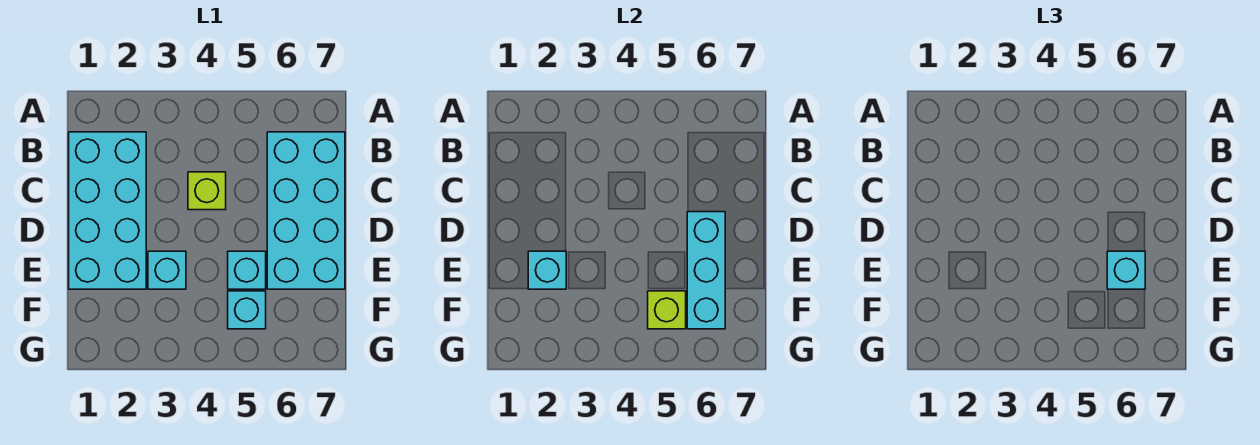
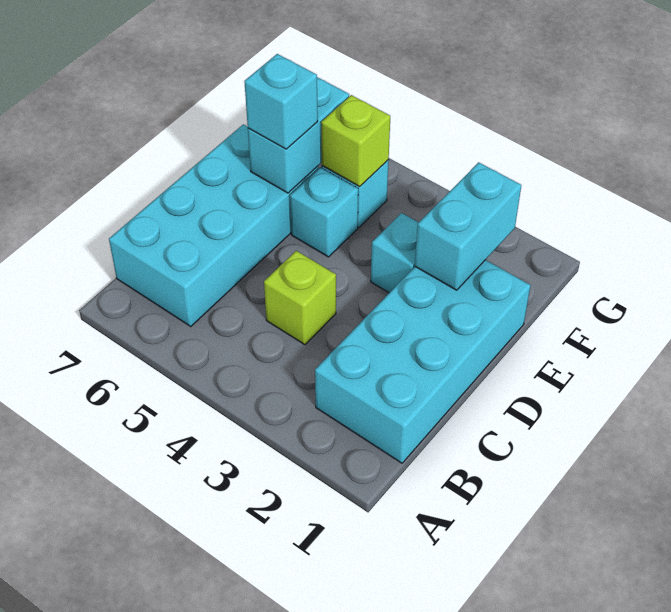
cyan 1x3 brick [687,212,725,329] -> cyan 1x2 brick [248,77,349,193]
cyan 1x1 brick [528,251,566,289] -> cyan 1x2 brick [415,162,521,290]

